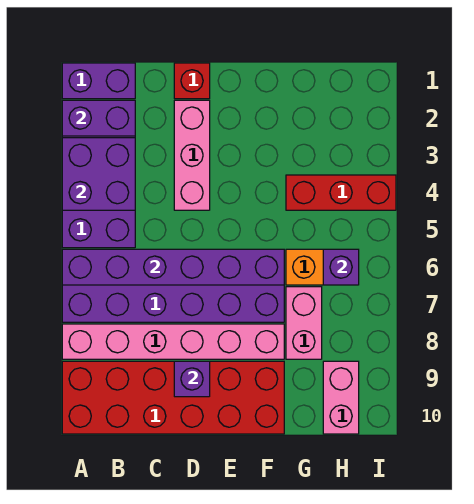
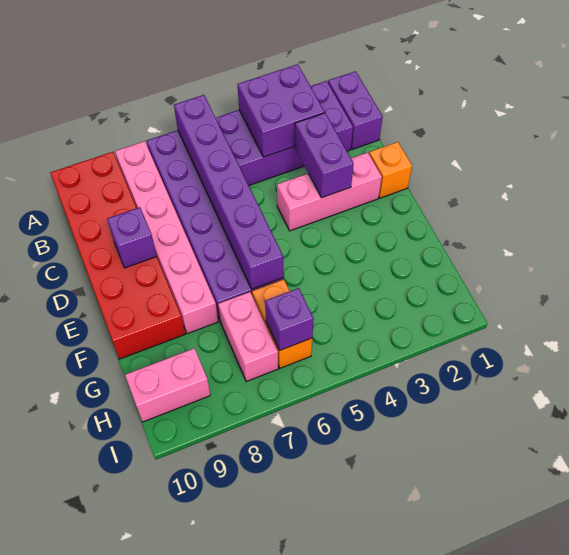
purple 1x2 brick [62,100,135,136] -> purple 1x2 brick moved to [294,113,354,198]
red 1x1 brick [174,63,210,99] -> orange 1x1 brick [369,142,412,198]
red 1x3 brick [286,175,396,210] -> none
pink 1x2 brick [286,287,322,359] -> pink 1x2 brick turned to [218,292,278,382]

